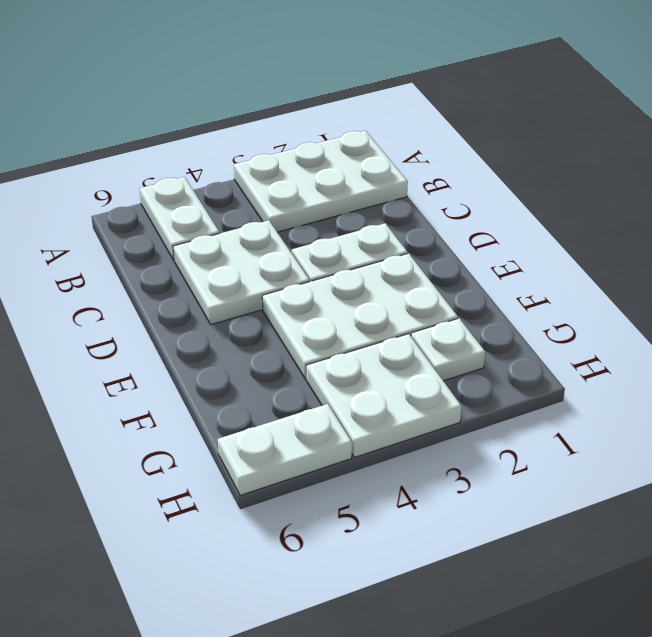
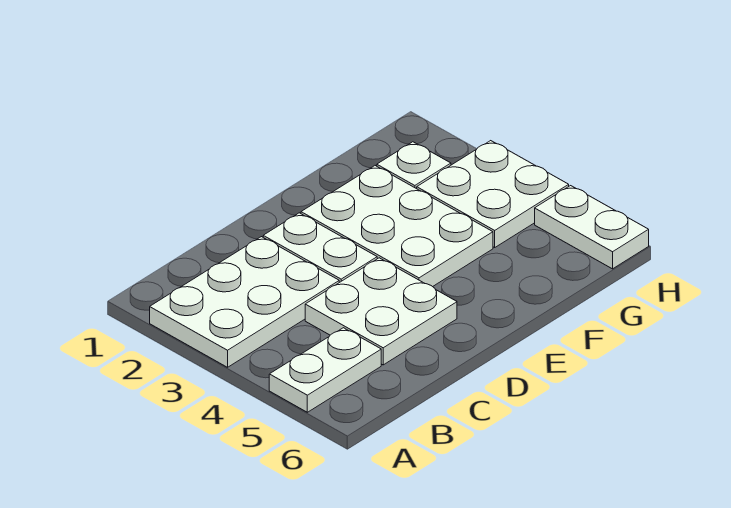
white 2x3 plate [234,131,408,232] -> white 2x3 plate turned to [150,237,339,367]

